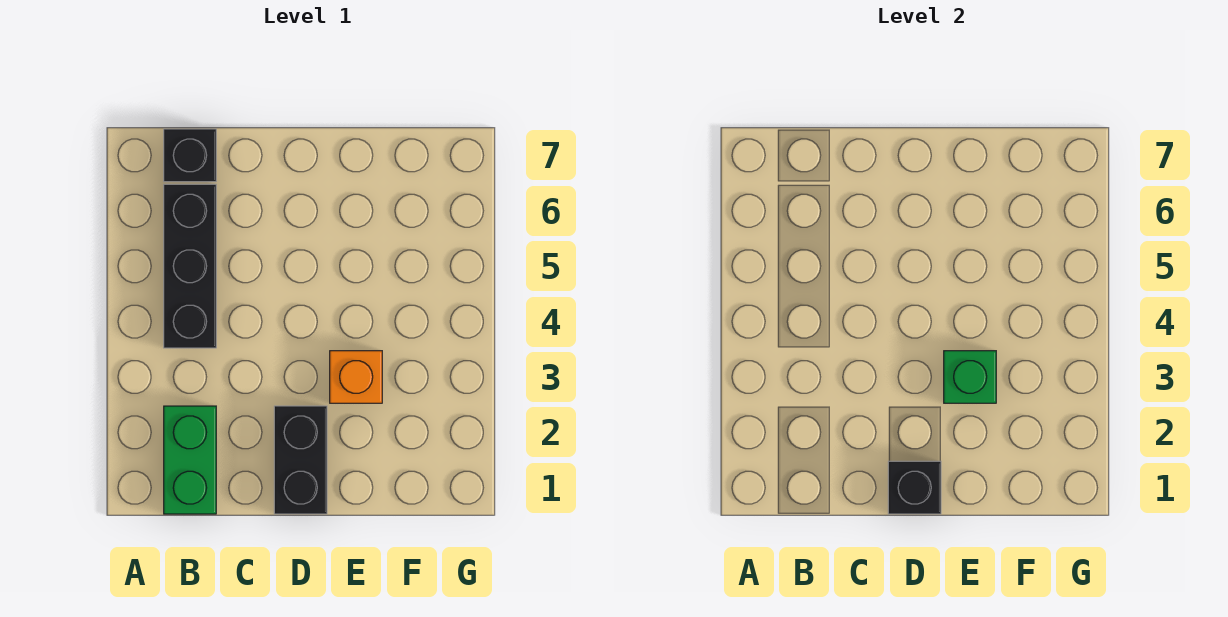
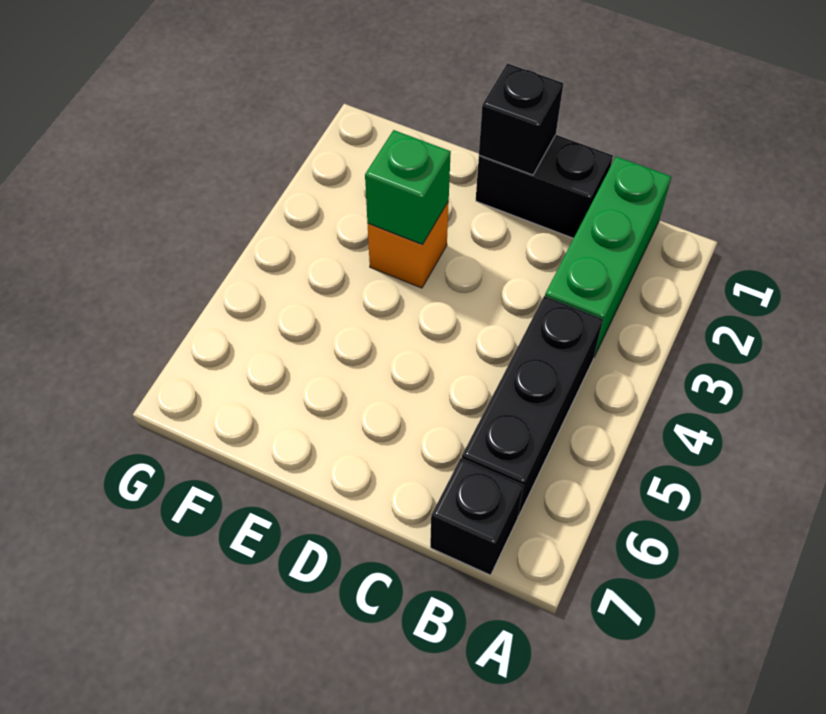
green 1x2 brick [164,406,216,514] -> green 1x3 brick [545,157,671,357]
black 1x2 brick [274,406,327,514] -> black 1x2 brick turned to [476,135,613,238]

